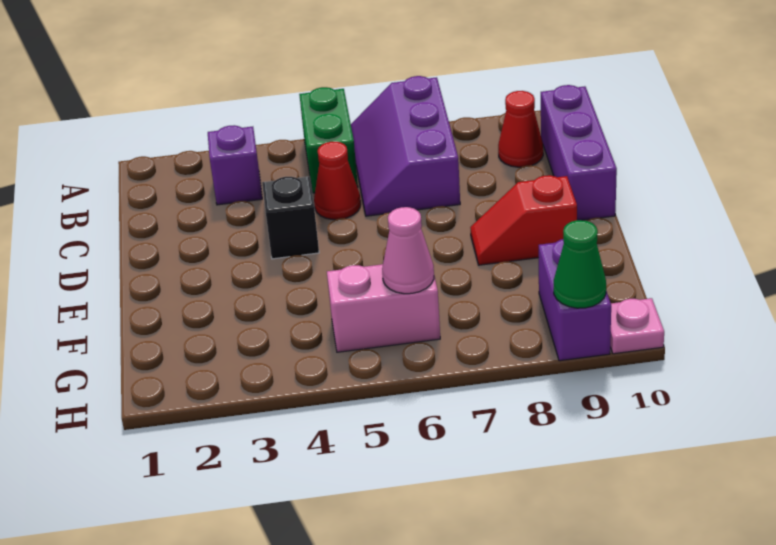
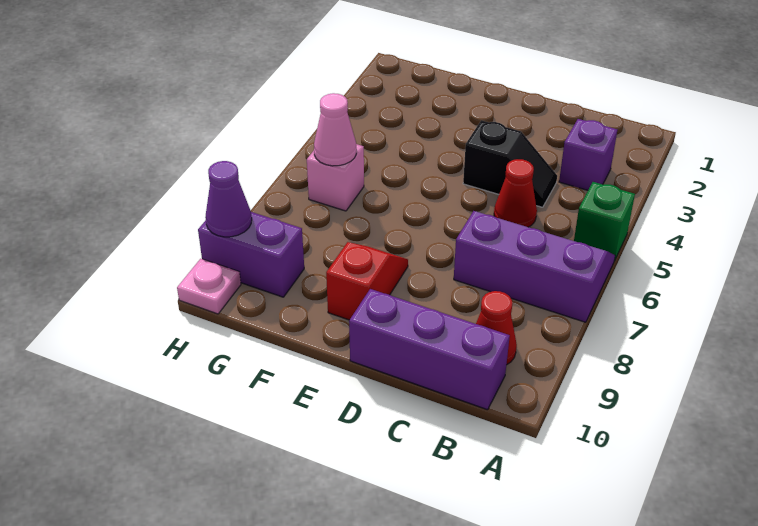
green 1x2 brick [299,87,358,193] -> green 1x1 brick [574,182,635,261]
pink 1x2 brick [327,264,440,352] -> pink 1x1 brick [307,144,364,211]
green 1x1 cone [554,220,606,308] -> purple 1x1 cone [205,161,252,237]

